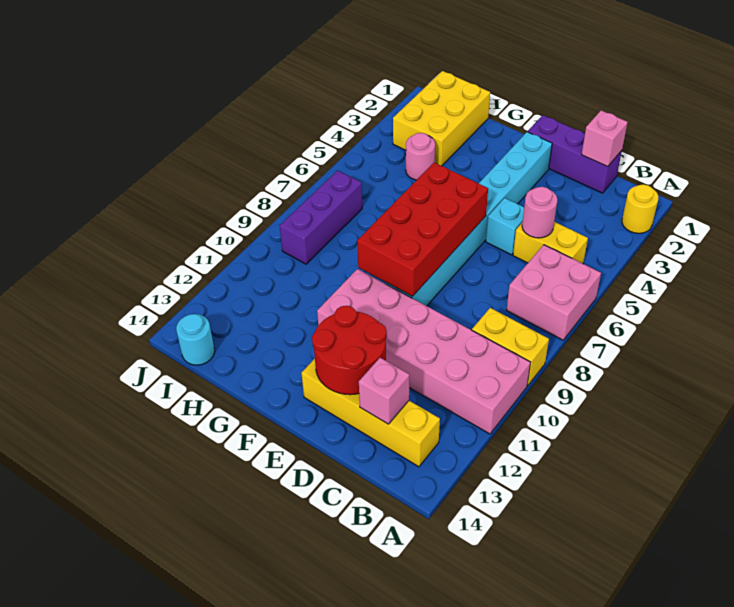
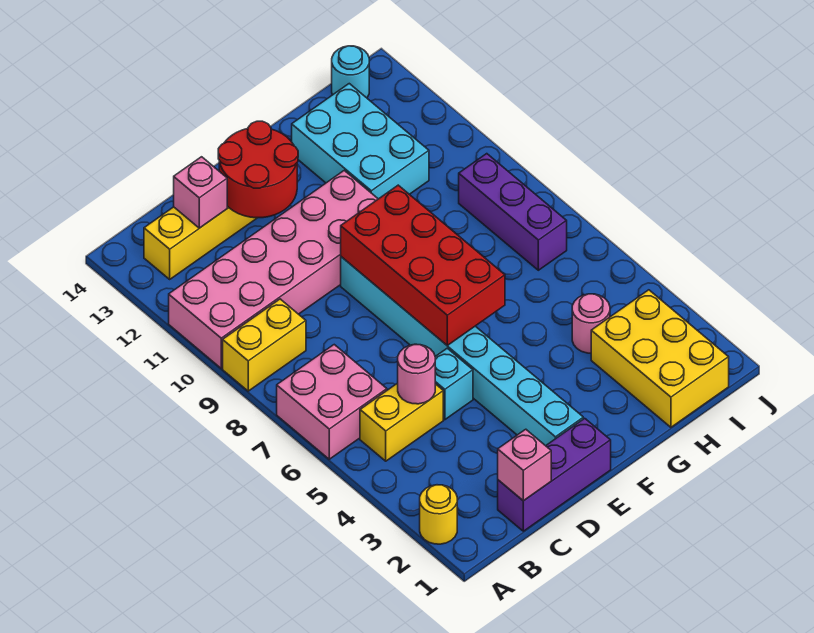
none -> cyan 2x3 brick [291,84,429,199]

